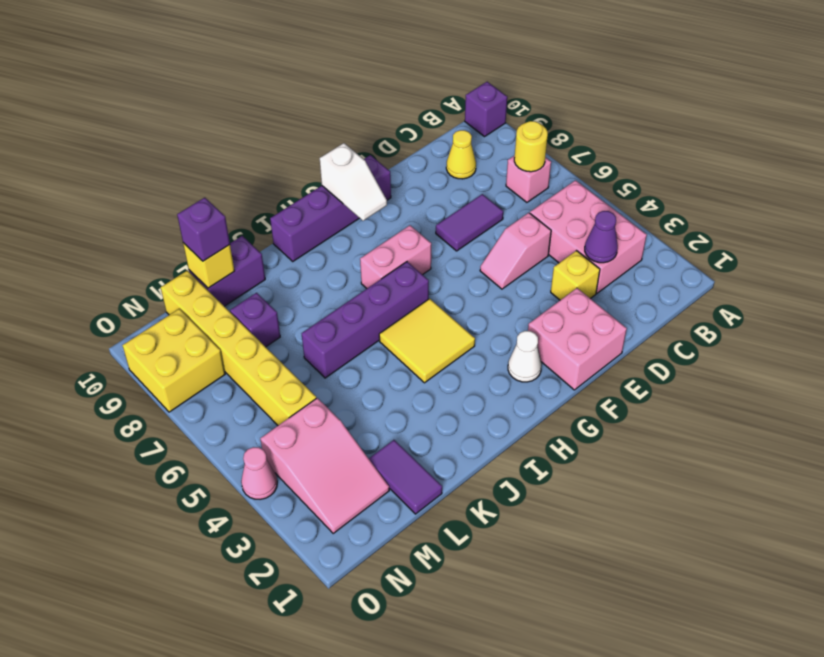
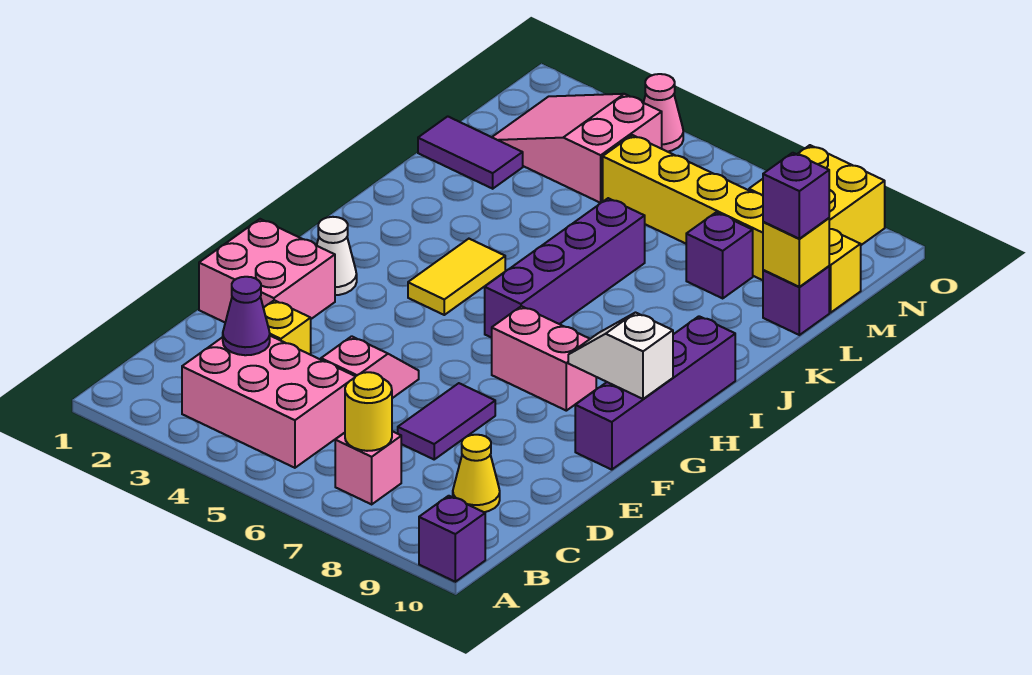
pink 1x2 brick [360,225,431,288] -> pink 1x2 brick turned to [492,306,596,411]
yellow 2x2 tile [379,299,475,383] -> yellow 1x2 tile [408,239,505,315]
purple 1x2 brick [189,236,265,306] -> purple 1x1 brick [763,266,829,335]

